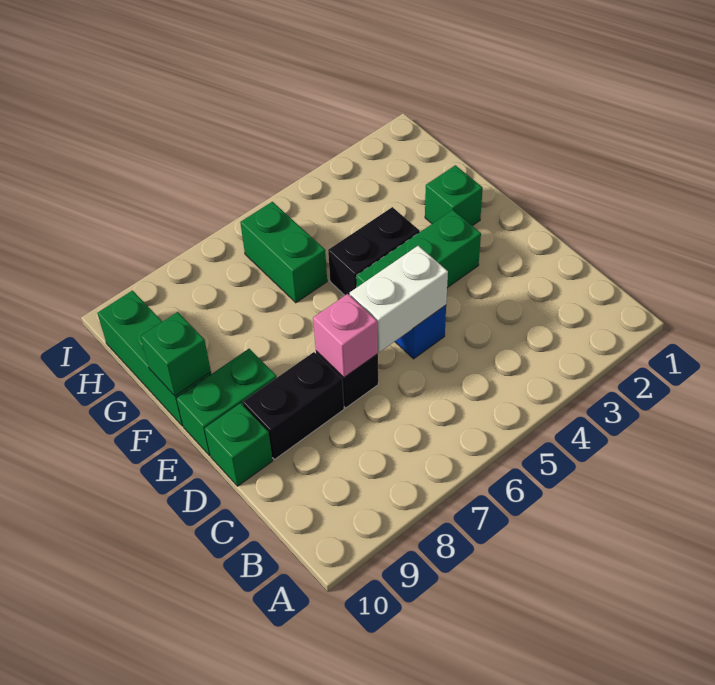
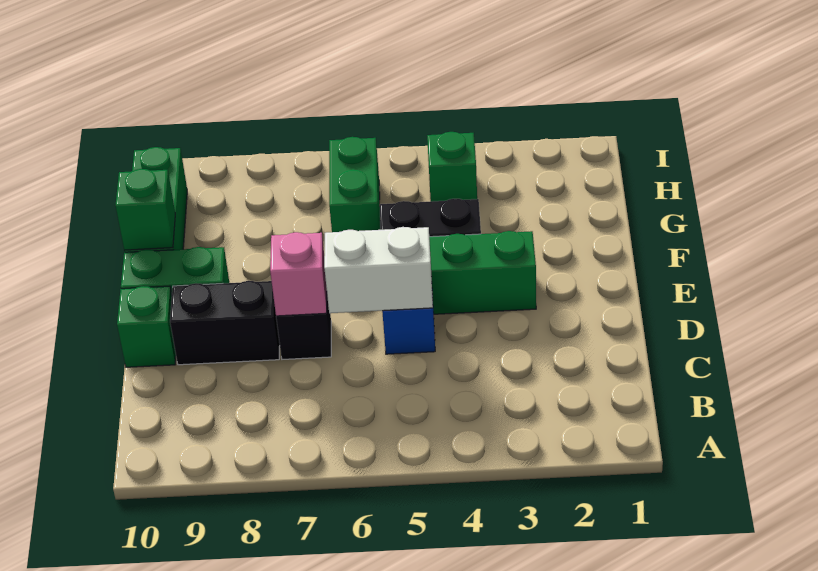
green 1x1 brick [425,165,483,226] -> green 1x1 brick moved to [427,132,477,202]

